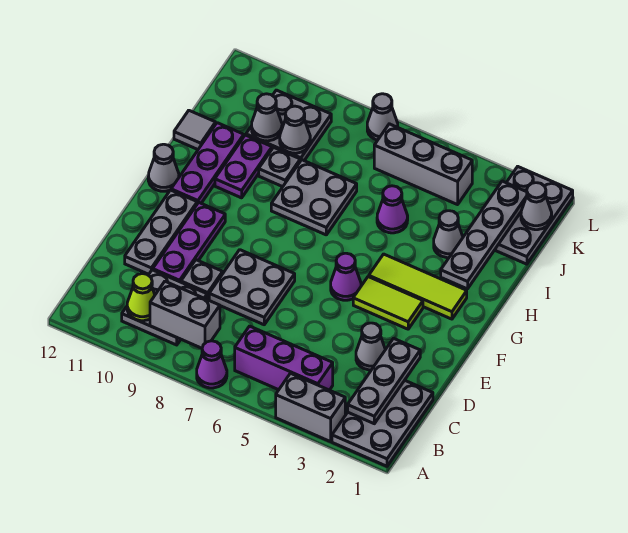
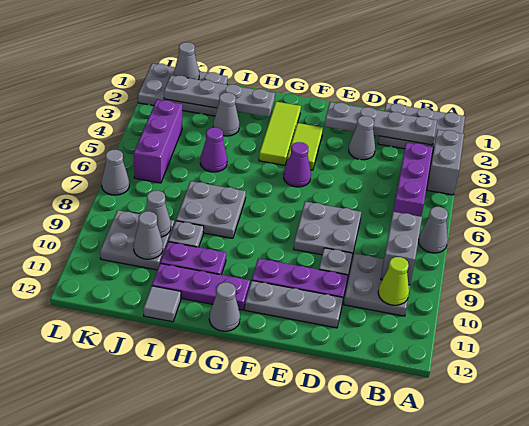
purple 1x1 cone [197,341,227,388] -> grey 1x1 cone [419,207,448,253]
grey 1x3 plate [348,338,420,424] -> grey 1x4 plate [325,102,437,145]
grey 1x3 brick [374,124,472,205] -> purple 1x3 brick [134,100,182,183]

